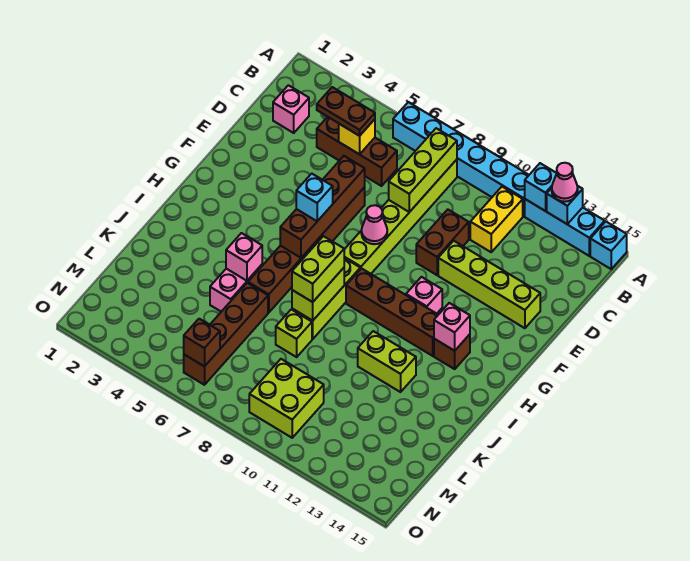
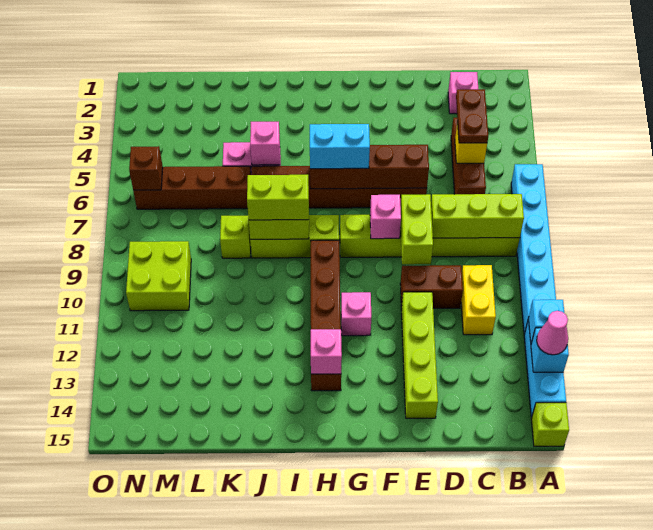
cyan 1x1 brick [590,222,627,269] -> lime 1x1 brick [531,403,569,446]
yellow 1x2 brick [470,187,523,252] -> yellow 1x2 brick turned to [461,265,496,335]
pink 1x1 cone [361,205,387,244] -> pink 1x1 brick [370,195,401,239]
cyan 1x1 brick [296,174,333,221] -> cyan 1x2 brick [310,124,370,169]
lime 1x2 brick [358,331,416,392] -> lime 1x2 brick moved to [400,194,433,264]

